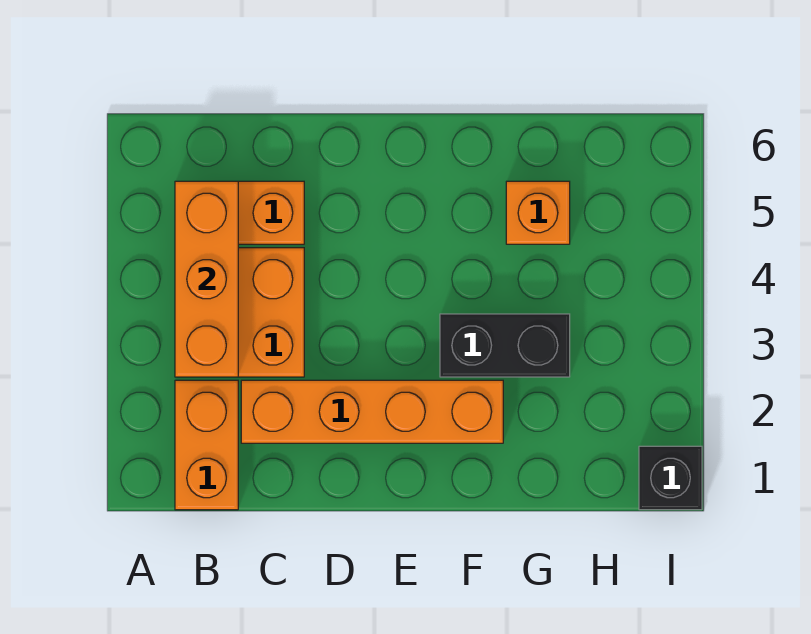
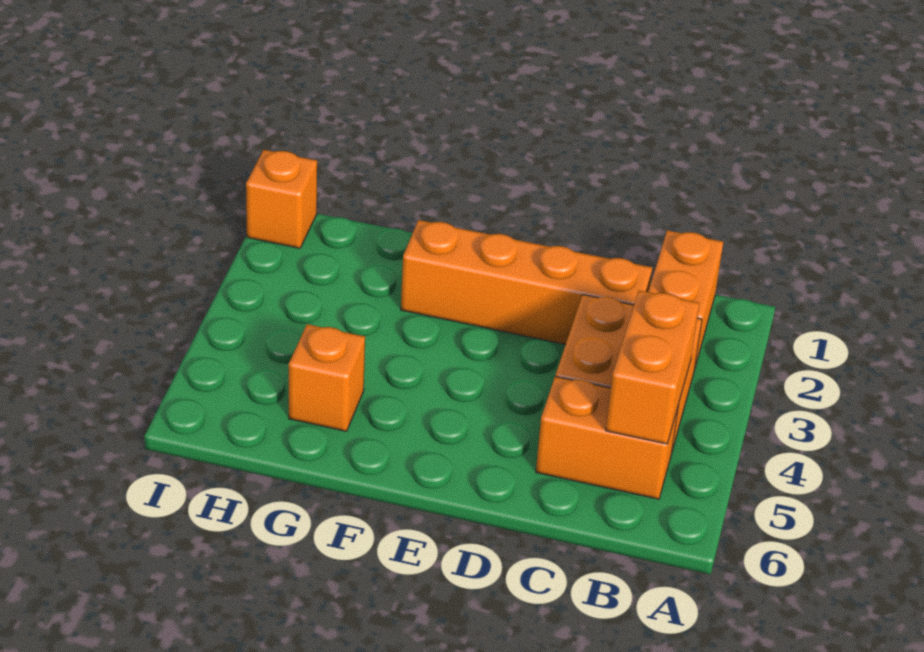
orange 1x3 brick [175,181,238,377] -> orange 1x2 brick [606,290,699,444]
black 1x2 brick [440,314,570,377] -> none
black 1x1 brick [639,446,702,510] -> orange 1x1 brick [246,150,317,248]

